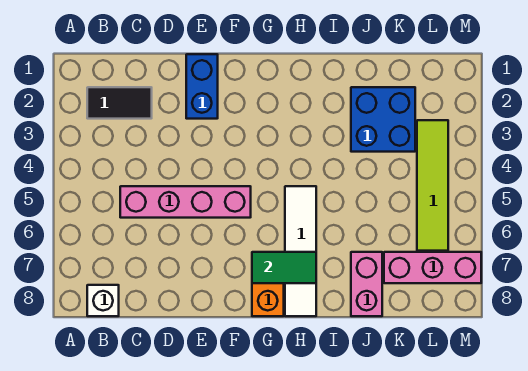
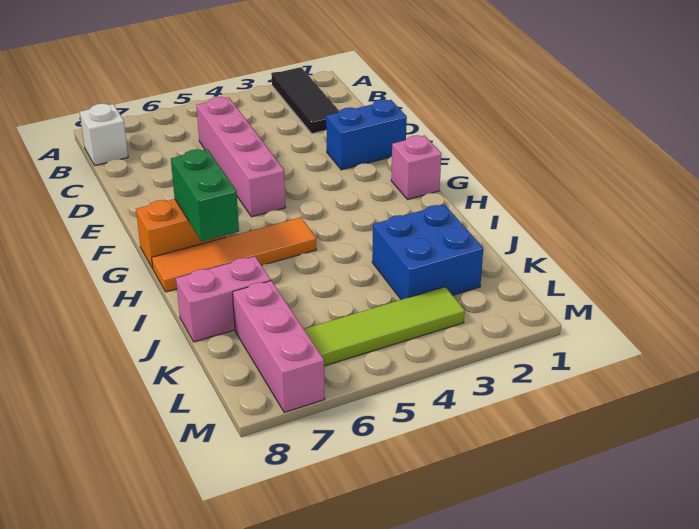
black 1x2 tile [87,87,152,119] -> black 1x3 tile [272,67,339,134]
none -> pink 1x1 brick [391,135,441,200]
green 1x2 tile [252,252,316,283] -> green 1x2 brick [171,149,239,241]
white 1x4 tile [285,186,316,316] -> orange 1x4 tile [152,217,316,292]

